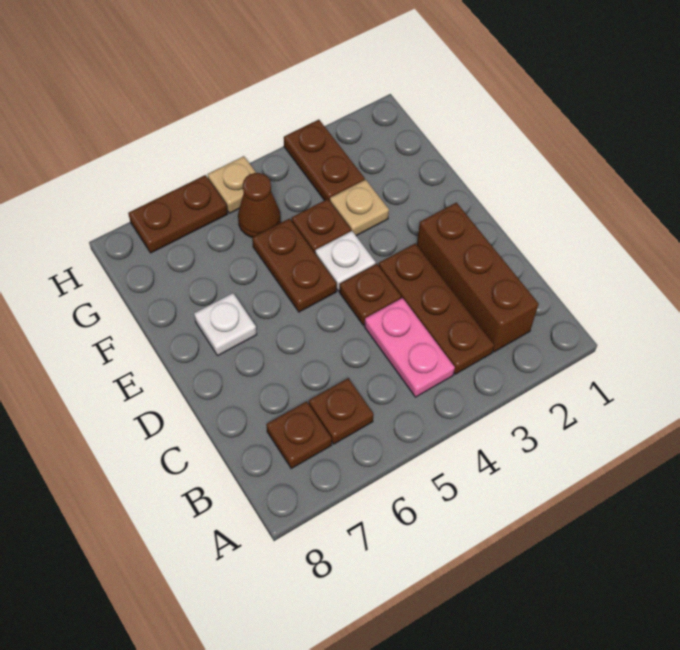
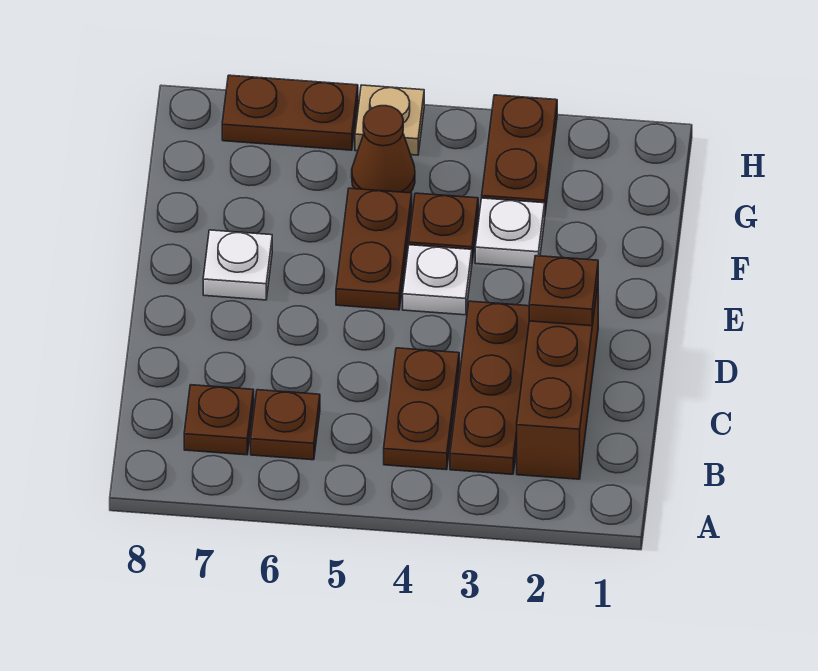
pink 1x2 plate [364,298,455,397] -> brown 1x2 plate [384,348,459,470]
brown 1x1 plate [339,264,401,325] -> brown 1x1 plate moved to [529,256,598,326]
tan 1x1 plate [330,180,389,236] -> white 1x1 plate [475,198,545,268]

